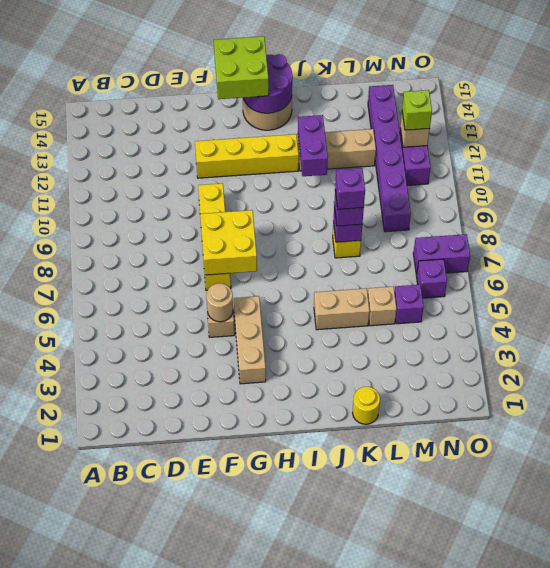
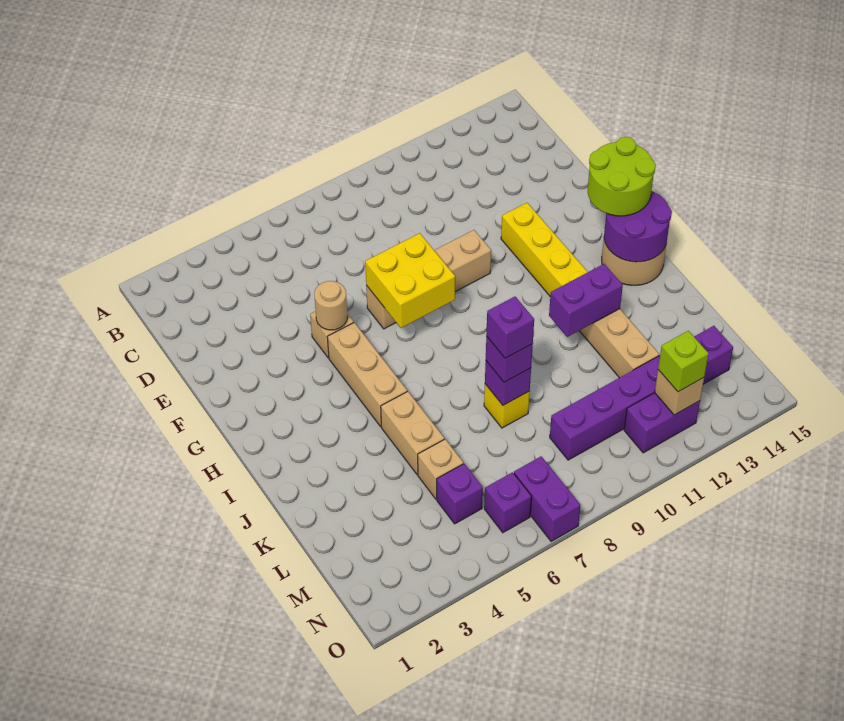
yellow 1x4 brick [198,183,231,290] -> tan 1x4 brick [366,230,491,329]
tan 1x3 brick [234,296,266,384] -> tan 1x3 brick turned to [327,323,407,427]
lime 2x2 brick [214,36,269,99] -> lime 2x2 round brick [588,137,656,216]
yellow 1x1 round brick [353,387,380,424] -> none

